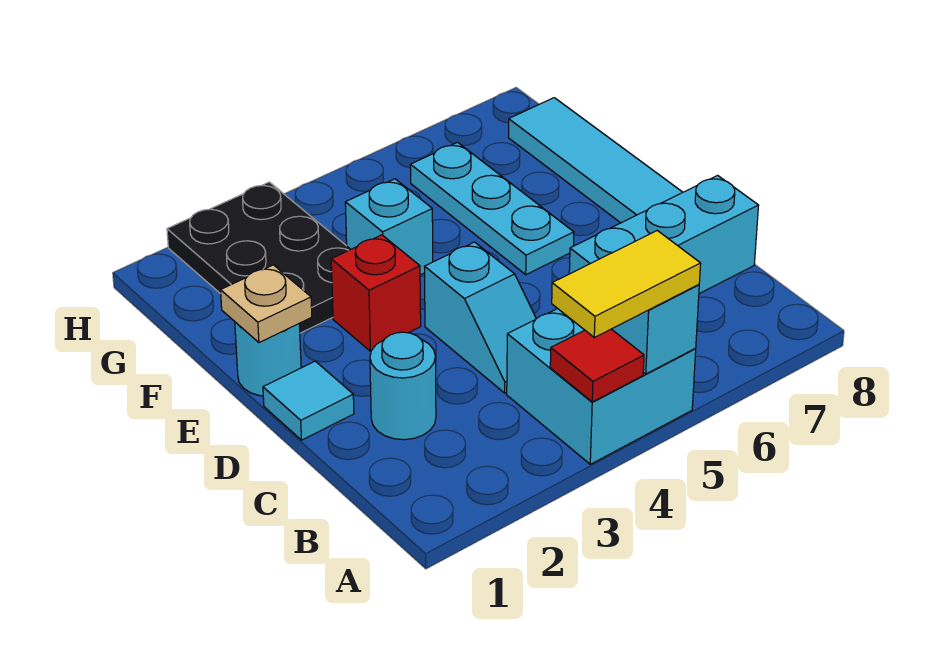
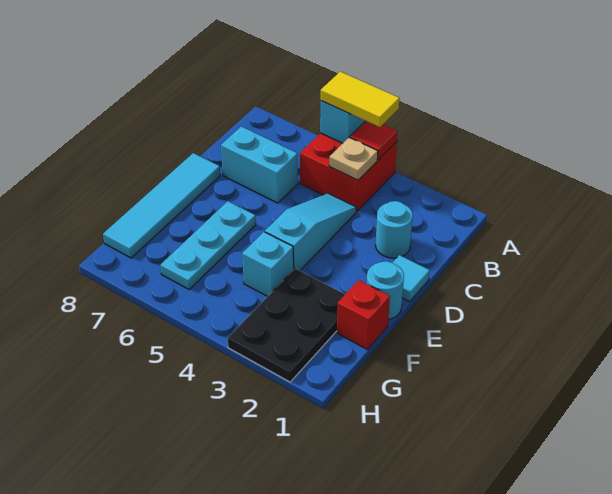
cyan 2x2 brick [507,308,696,464] -> red 2x2 brick [300,133,397,211]
cyan 1x2 slope [424,242,536,393] -> cyan 1x3 slope [265,193,356,271]
cyan 1x3 brick [569,175,759,294] -> cyan 1x2 brick [221,126,298,203]
tan 1x1 plate [221,265,312,343] -> tan 1x1 plate moved to [329,137,378,180]
red 1x1 brick [331,235,421,351] -> red 1x1 brick moved to [337,280,390,349]

